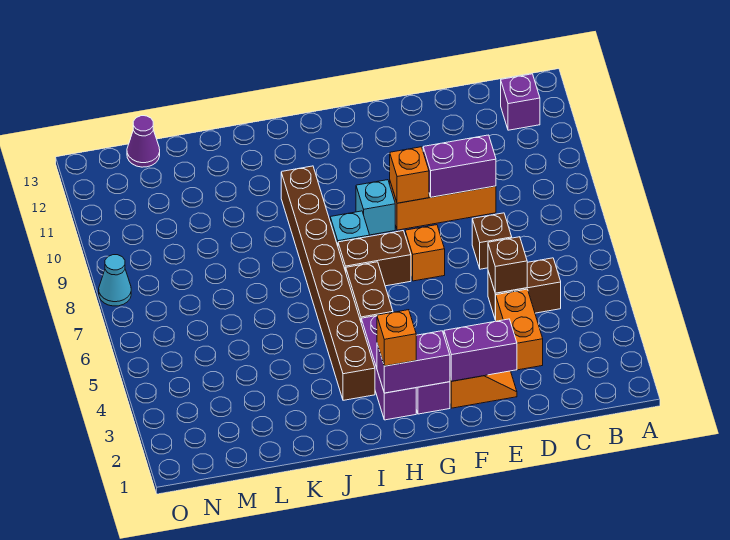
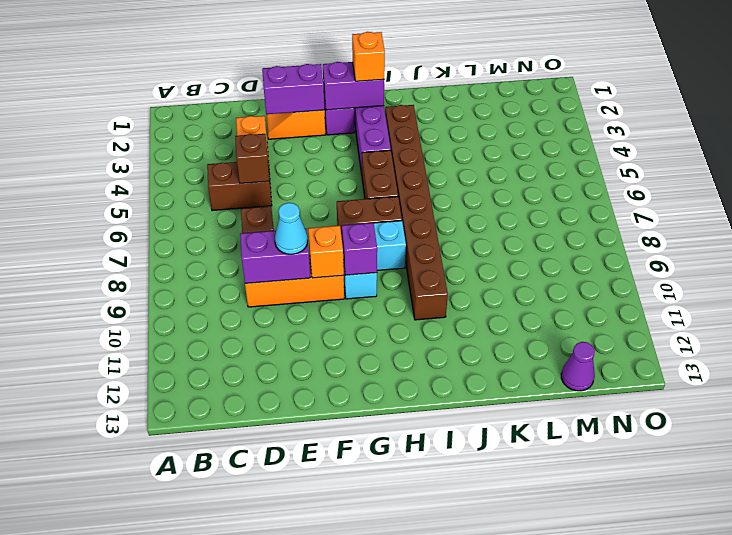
purple 1x1 brick [501,74,540,130] -> purple 1x1 brick moved to [342,223,377,275]
orange 1x1 brick [405,225,445,281] -> none
cyan 1x1 cone [99,255,131,306] -> cyan 1x1 cone moved to [275,203,308,254]

